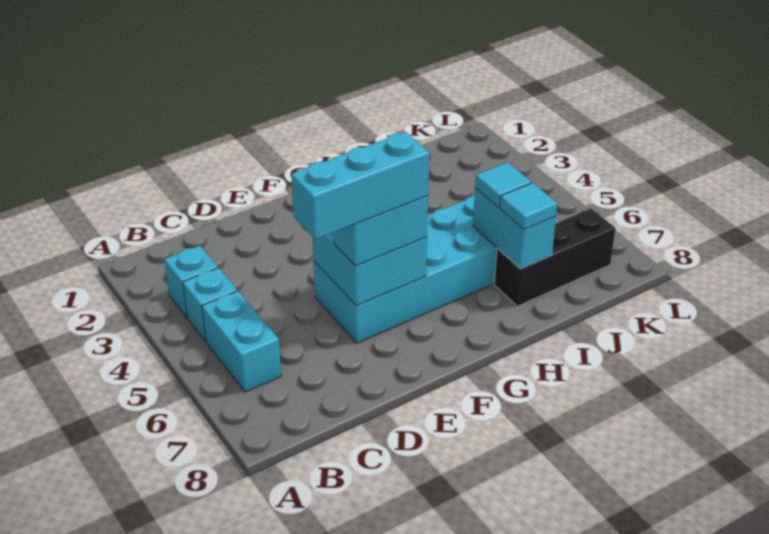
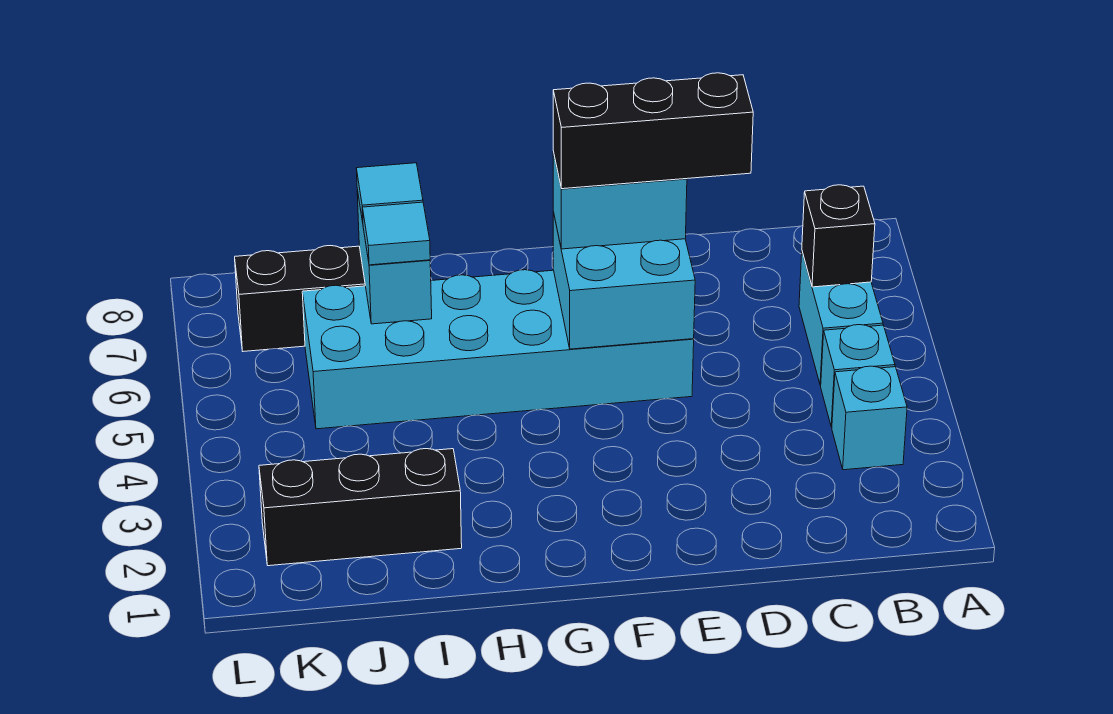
none -> black 1x1 brick [802,185,875,287]
cyan 1x3 brick [291,132,429,240] -> black 1x3 brick [553,73,753,189]
none -> black 1x3 brick [259,449,462,566]

